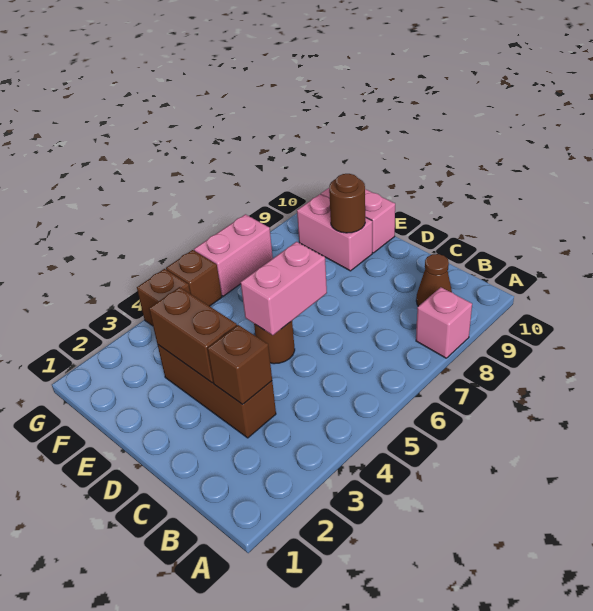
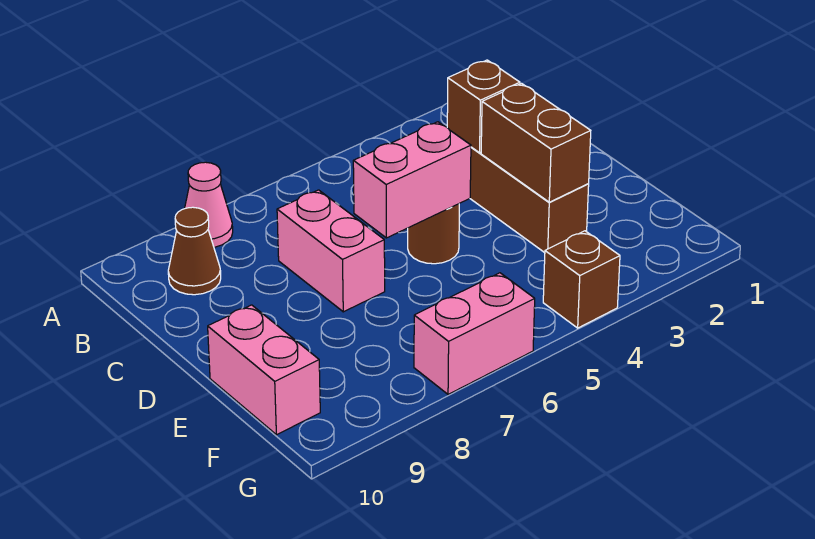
pink 1x1 brick [416,287,472,358] -> pink 1x1 cone [185,162,233,247]
pink 1x2 brick [297,194,372,271] -> pink 1x2 brick moved to [277,190,385,312]
brown 1x1 round brick [329,174,365,233] -> none
brown 1x1 brick [166,250,222,306] -> none

